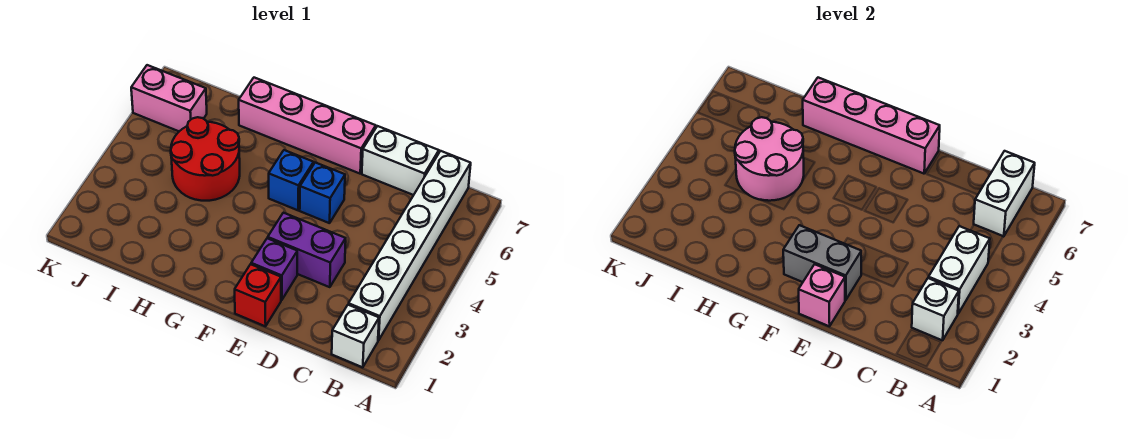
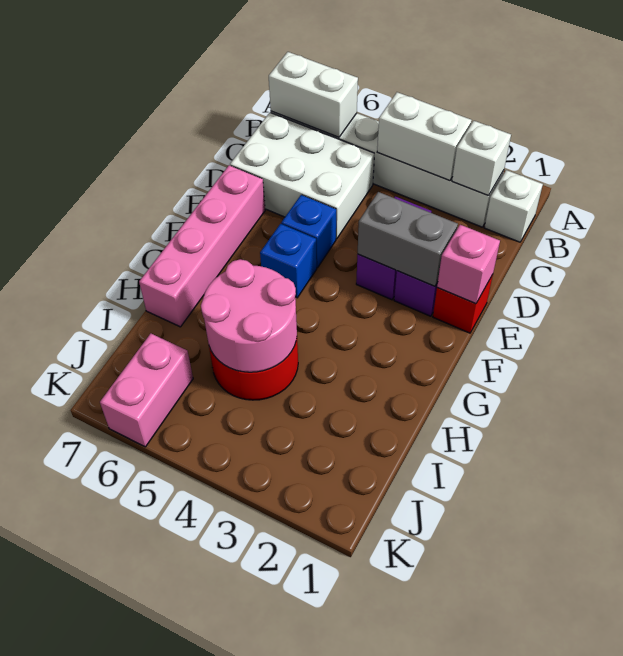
white 1x2 brick [362,126,439,195] -> white 2x3 brick [230,113,374,239]
grey 1x2 brick [783,225,862,300] -> grey 1x2 brick turned to [358,192,458,286]
pink 1x4 brick [803,78,940,174] -> none

